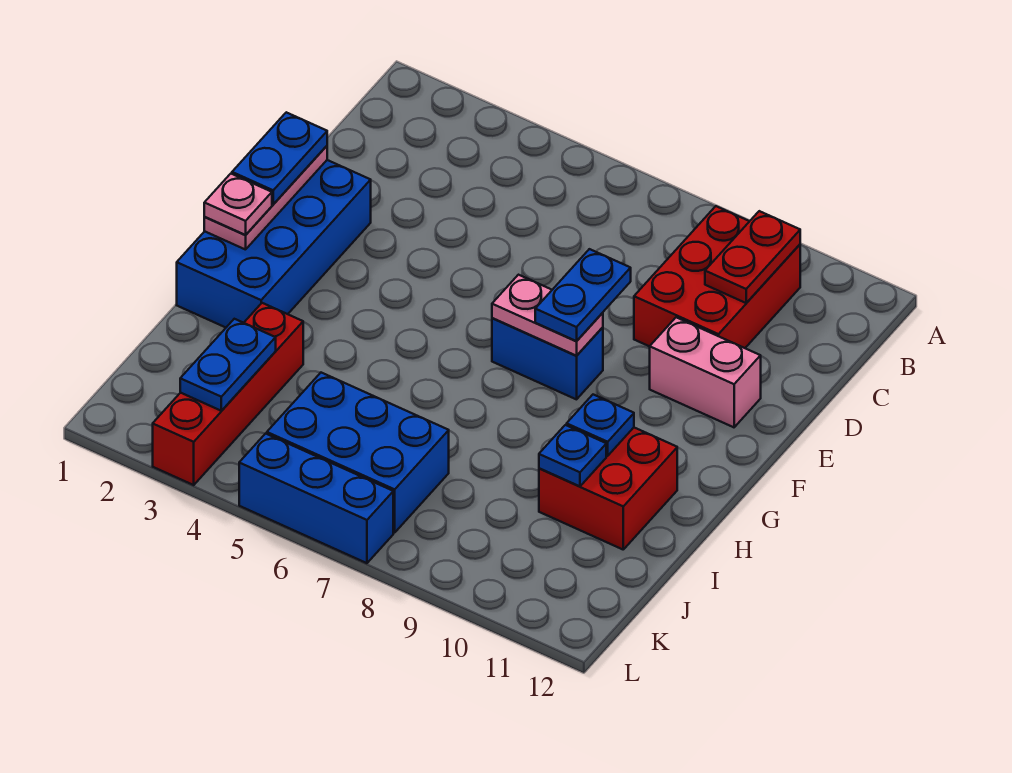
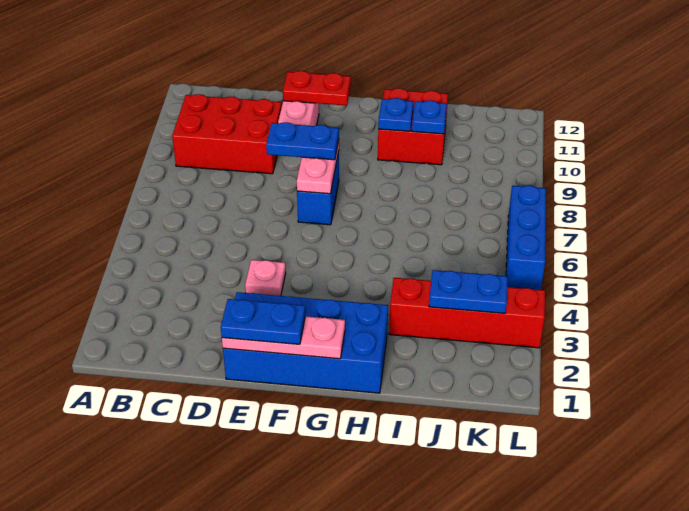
red 1x2 plate [705,211,800,303] -> red 1x2 plate moved to [283,71,351,106]
pink 1x1 plate [204,174,272,235] -> pink 1x1 plate moved to [245,260,286,296]
blue 2x3 brick [267,373,449,533] -> none

